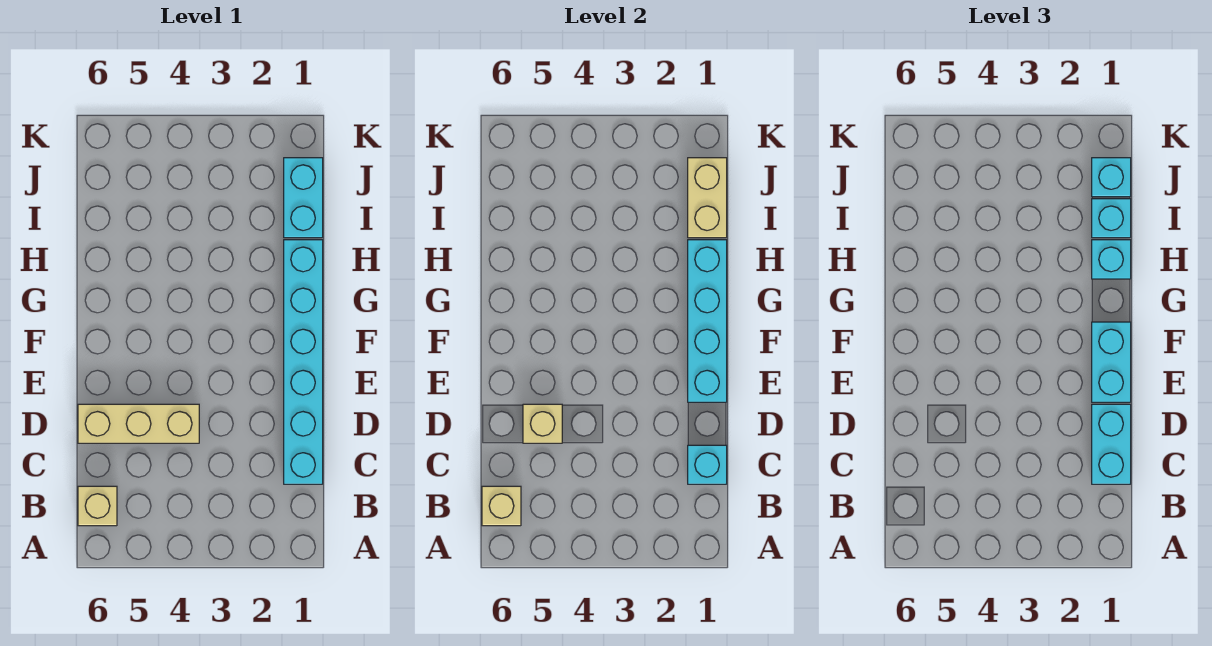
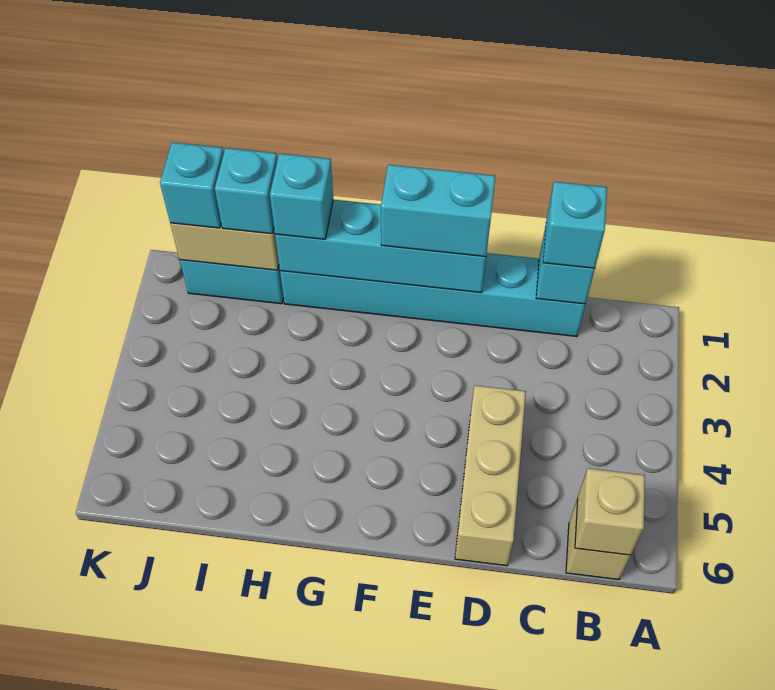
cyan 1x2 brick [1092,404,1131,484] -> cyan 1x1 brick [543,182,607,268]
tan 1x1 brick [523,404,562,443] -> none

